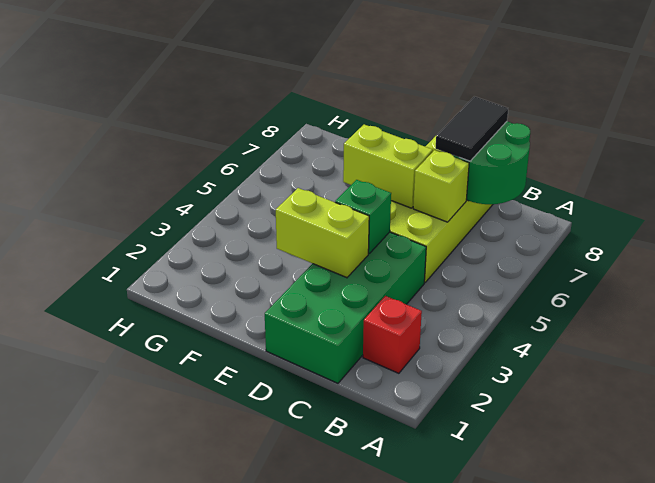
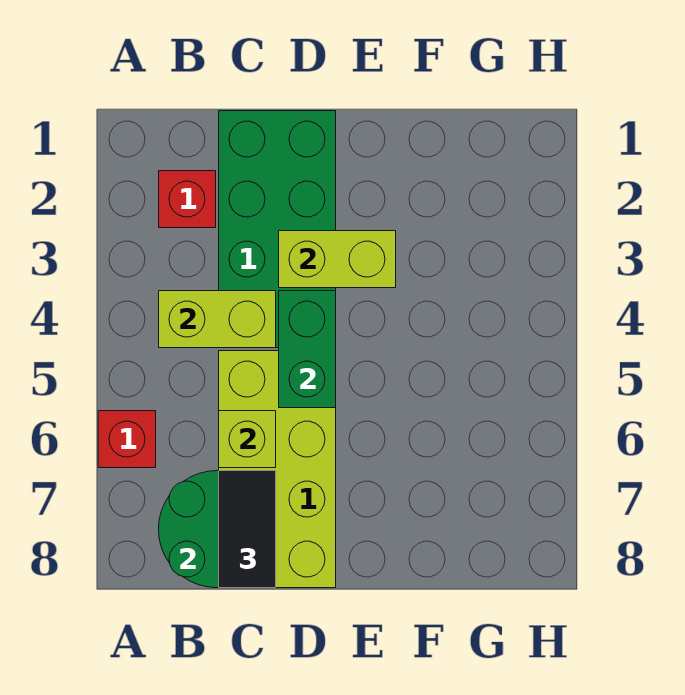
none -> red 1x1 brick [98,411,156,468]
green 1x1 brick [335,180,391,253] -> green 1x2 brick [279,291,336,408]
lime 1x2 brick [343,124,433,208] -> lime 1x2 brick moved to [159,291,276,348]

